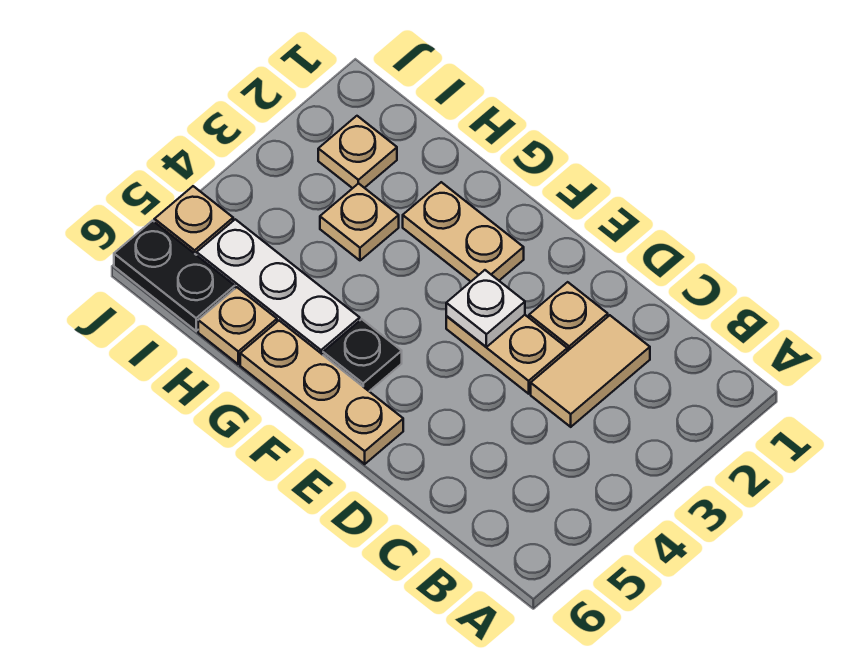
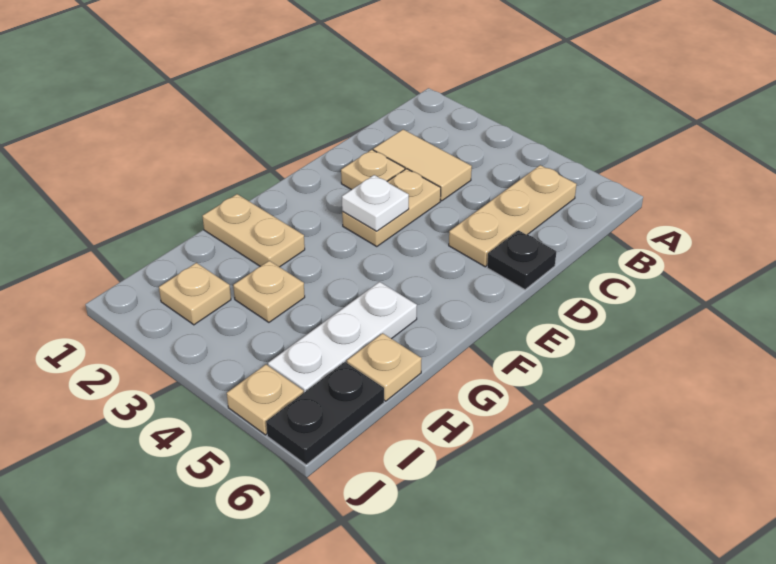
tan 1x3 plate [240,321,403,464] -> tan 1x3 plate moved to [449,165,576,267]
tan 1x2 plate [403,182,524,281] -> tan 1x2 plate turned to [203,194,305,267]
black 1x1 plate [323,319,402,391] -> black 1x1 plate moved to [487,230,556,290]

